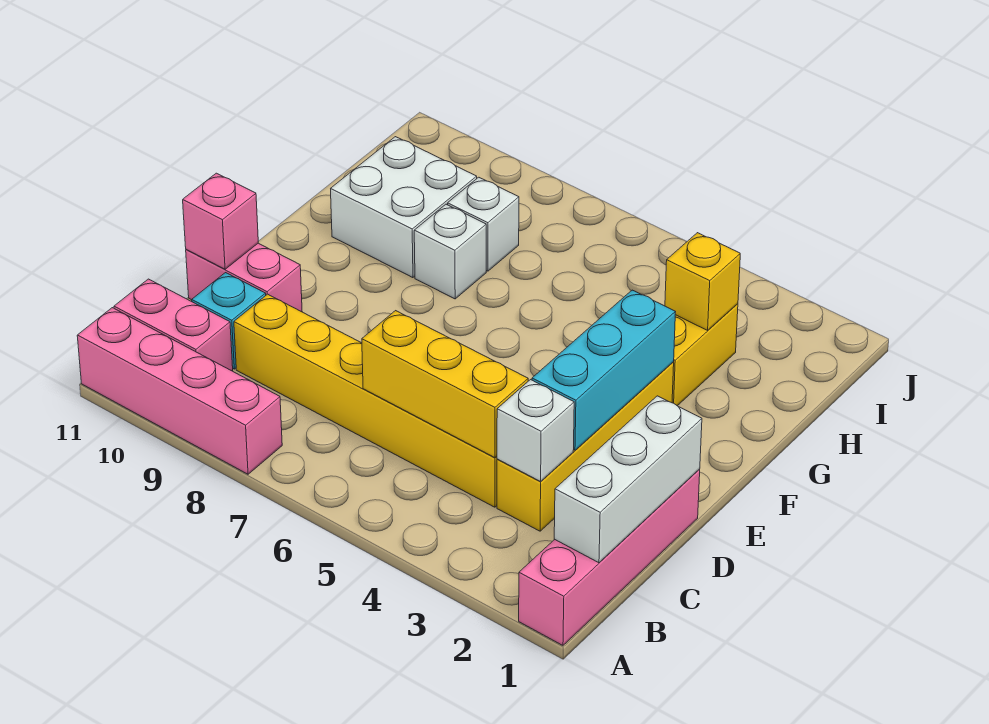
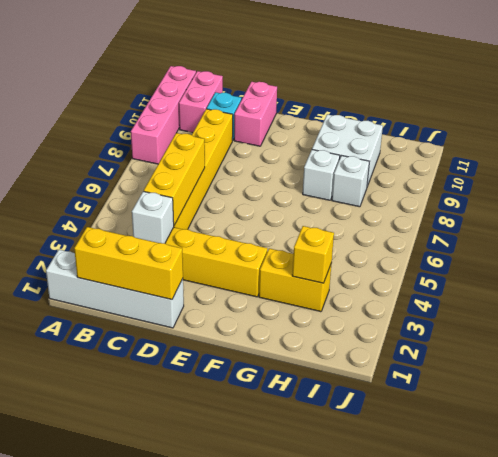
pink 1x4 brick [519,469,700,645] -> white 1x4 brick [46,250,184,328]
white 1x3 brick [554,396,702,563] -> yellow 1x3 brick [74,227,183,300]
cyan 1x3 brick [532,290,675,450] -> none
pink 1x1 brick [183,173,258,269] -> none

